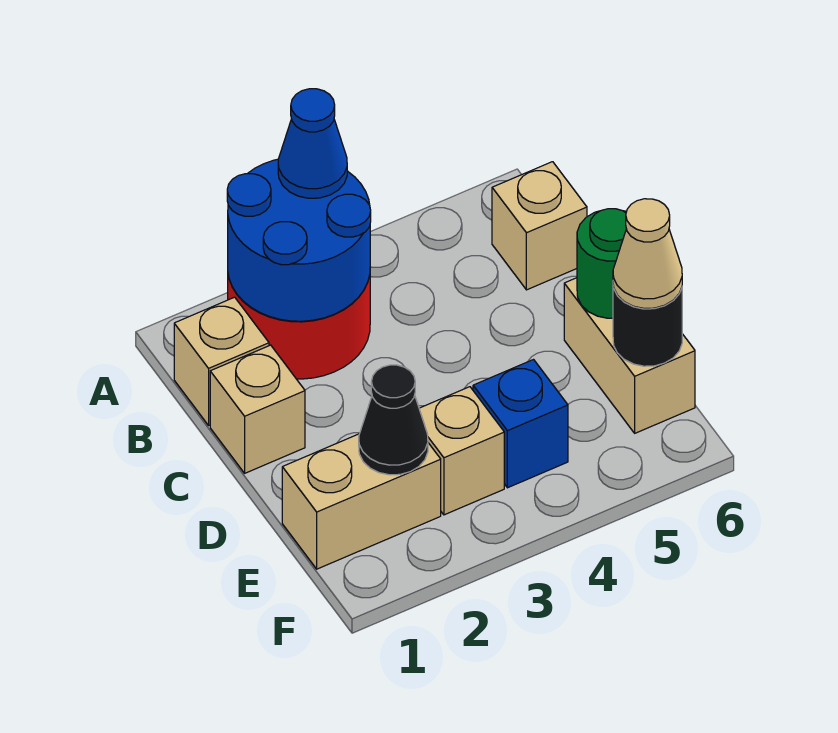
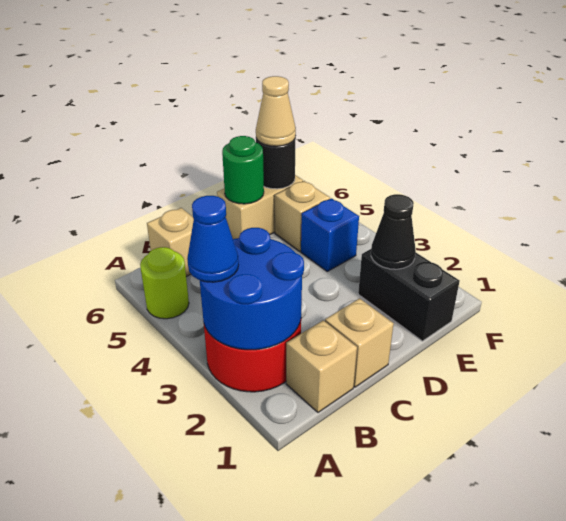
none -> lime 1x1 round brick [140,247,189,319]
tan 1x2 brick [282,434,441,569] -> black 1x2 brick [358,249,460,341]
tan 1x1 brick [419,387,504,515] -> tan 1x1 brick moved to [275,181,330,251]

